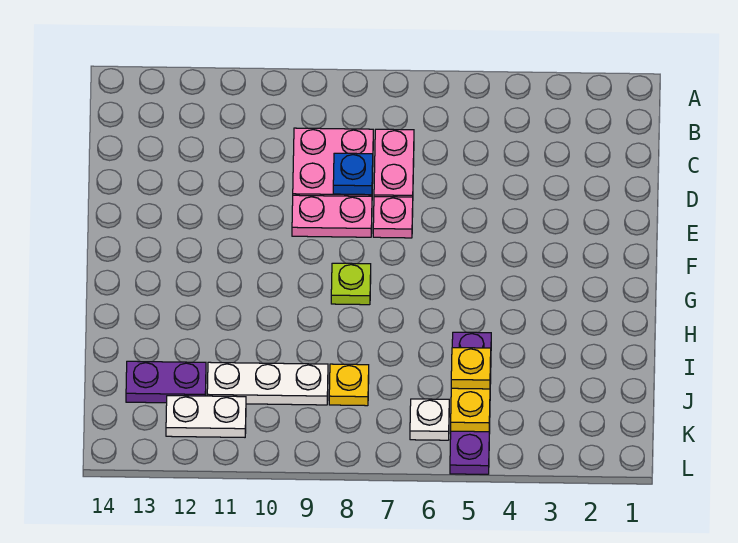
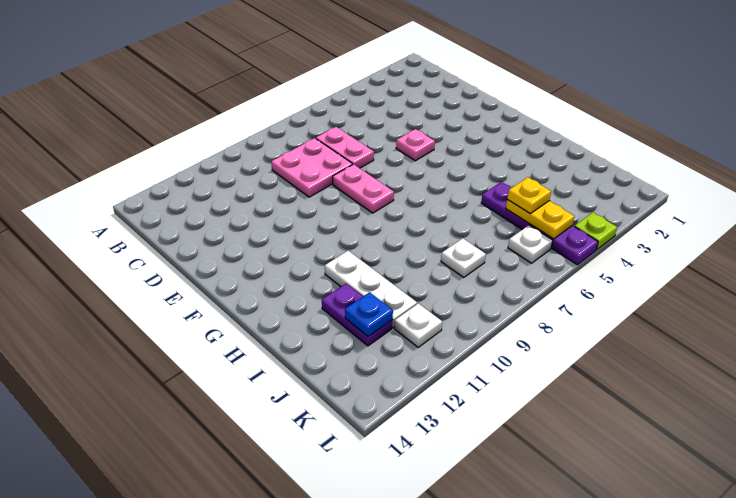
blue 1x1 plate [333,153,373,195] -> blue 1x1 plate moved to [345,292,393,337]
pink 1x1 plate [373,197,413,238] -> pink 1x1 plate moved to [396,129,435,161]
pink 1x2 plate [292,195,372,237] -> pink 1x2 plate turned to [333,164,394,213]
lime 1x1 plate [331,263,371,305] -> lime 1x1 plate moved to [574,213,617,250]
yellow 1x1 plate [329,364,369,406] -> white 1x1 plate [441,238,486,278]
white 1x3 plate [207,362,328,405] -> white 1x3 plate turned to [325,251,417,328]
purple 1x2 plate [126,361,206,403] -> purple 1x2 plate turned to [322,284,392,346]
white 1x2 plate [166,396,246,437] -> white 1x1 plate [394,303,442,347]

